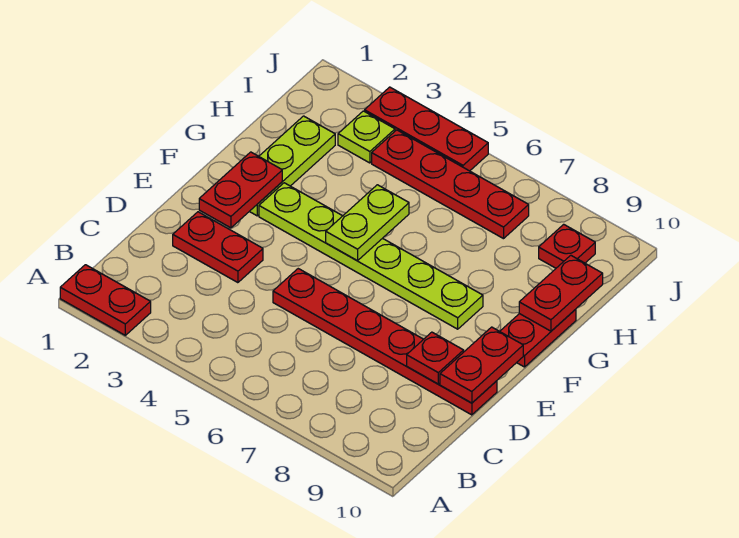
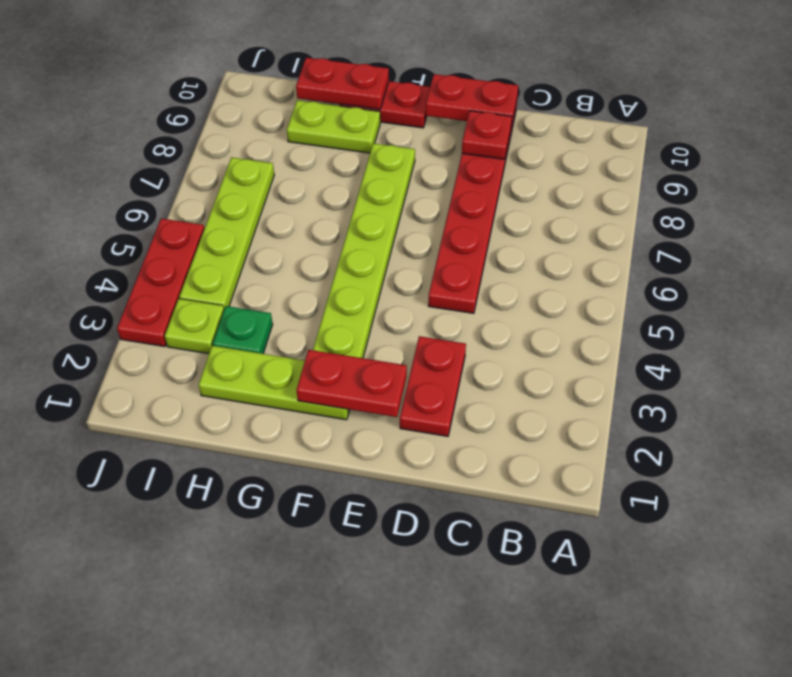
red 1x2 plate [60,265,151,335] -> none
lime 1x2 plate [326,185,409,261] -> lime 1x2 plate moved to [287,100,380,153]
none -> green 1x1 plate [213,306,273,354]
red 1x4 plate [372,130,529,239] -> lime 1x4 plate [179,157,274,309]
red 1x1 plate [539,224,595,268] -> none

